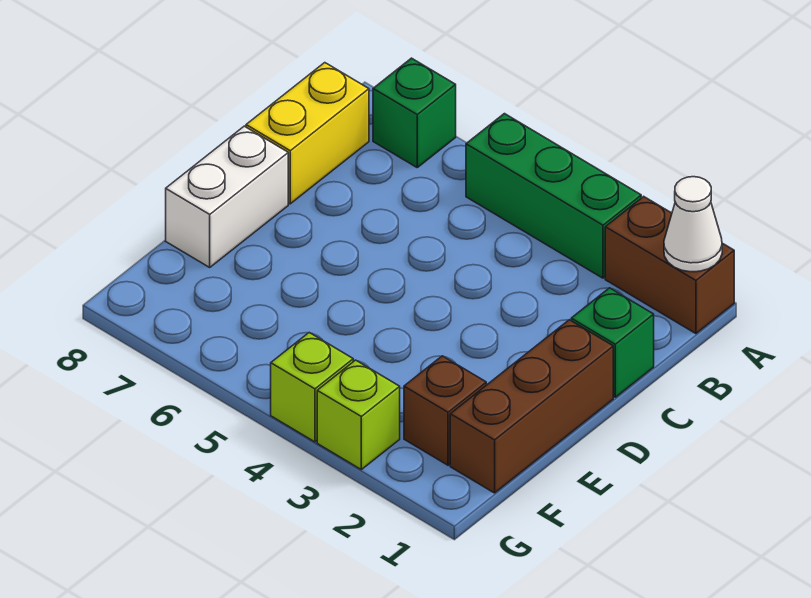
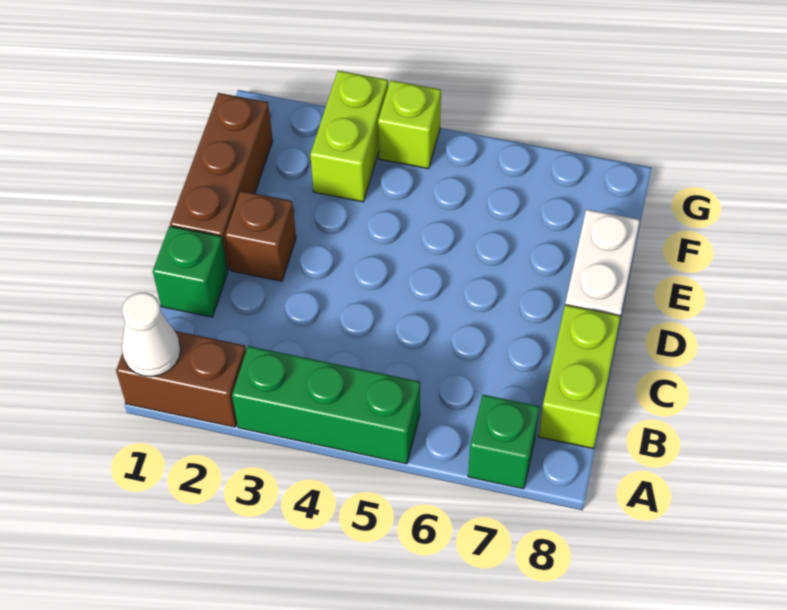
yellow 1x2 brick [246,63,369,204] -> lime 1x2 brick [538,305,621,449]
brown 1x1 brick [404,356,486,465] -> brown 1x1 brick moved to [225,191,296,281]
lime 1x1 brick [317,360,400,469] -> lime 1x2 brick [310,71,388,202]

